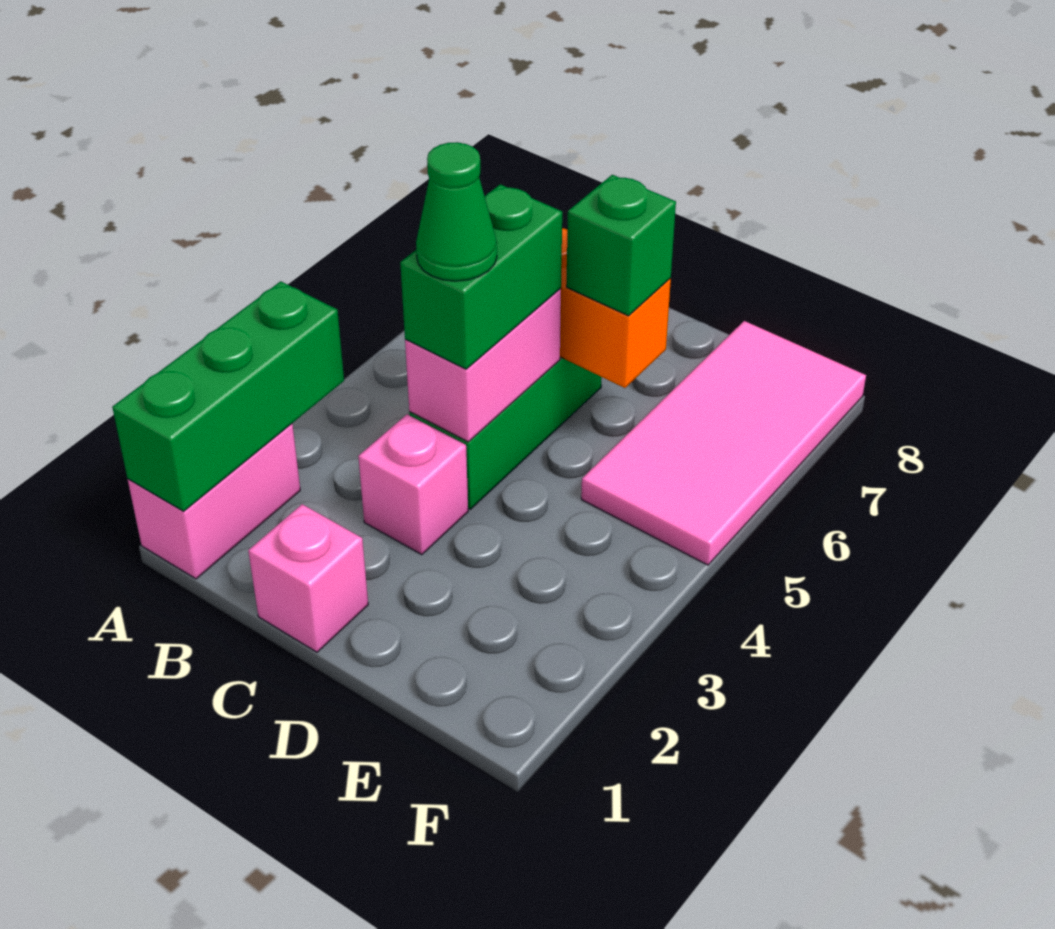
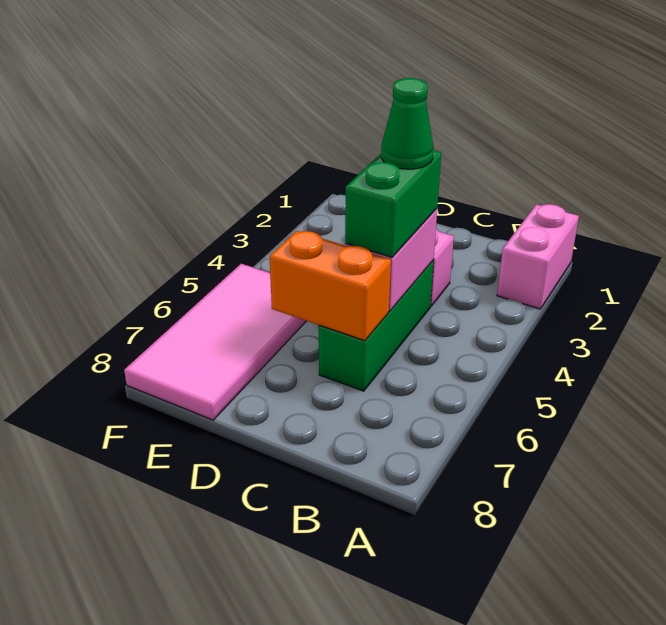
green 1x3 brick [112,281,344,511] -> none
pink 1x1 brick [248,504,368,652] -> none
green 1x1 brick [566,175,676,316] -> none

